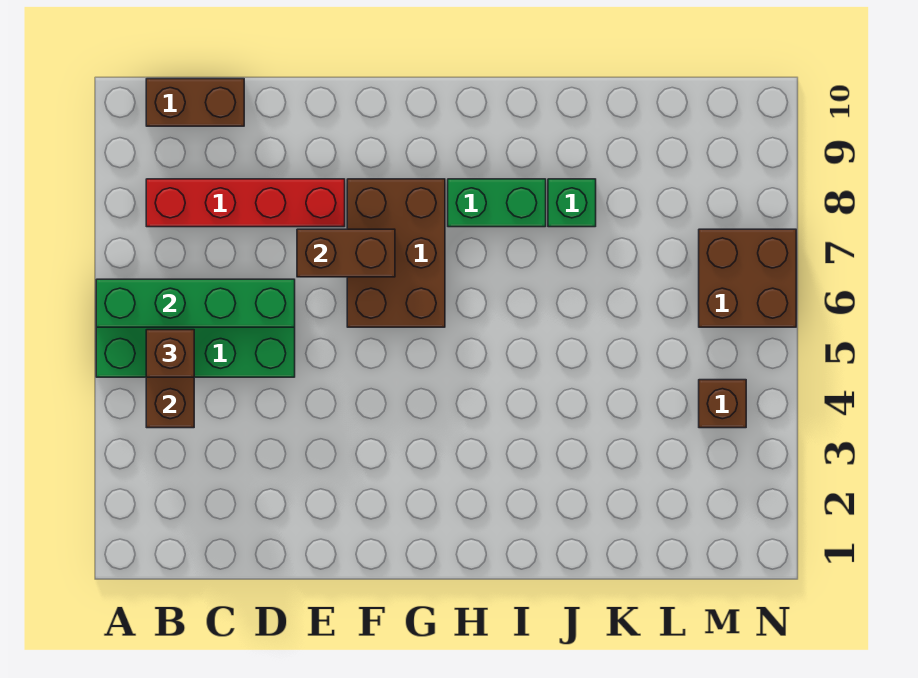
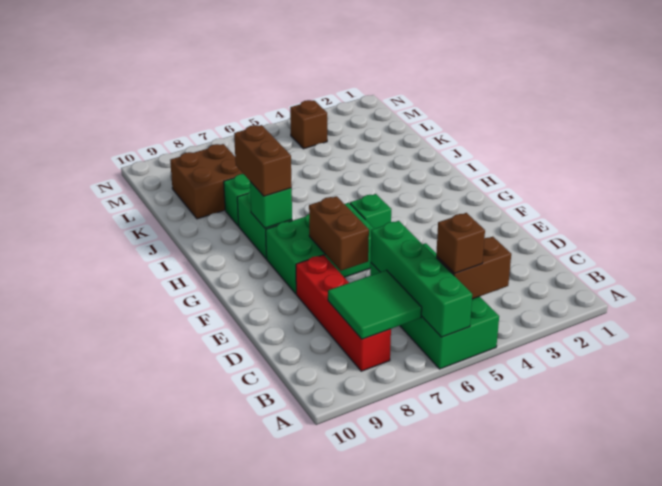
none -> green 2x2 tile [328,270,422,339]
brown 1x2 brick [146,79,244,126] -> brown 1x2 brick moved to [234,125,292,196]
brown 2x3 brick [347,179,445,327] -> green 2x3 brick [266,203,374,294]
none -> green 1x1 brick [350,194,391,229]
none -> green 1x1 brick [250,182,292,228]
brown 2x2 brick [699,229,796,327] -> brown 2x2 brick moved to [170,144,243,219]

